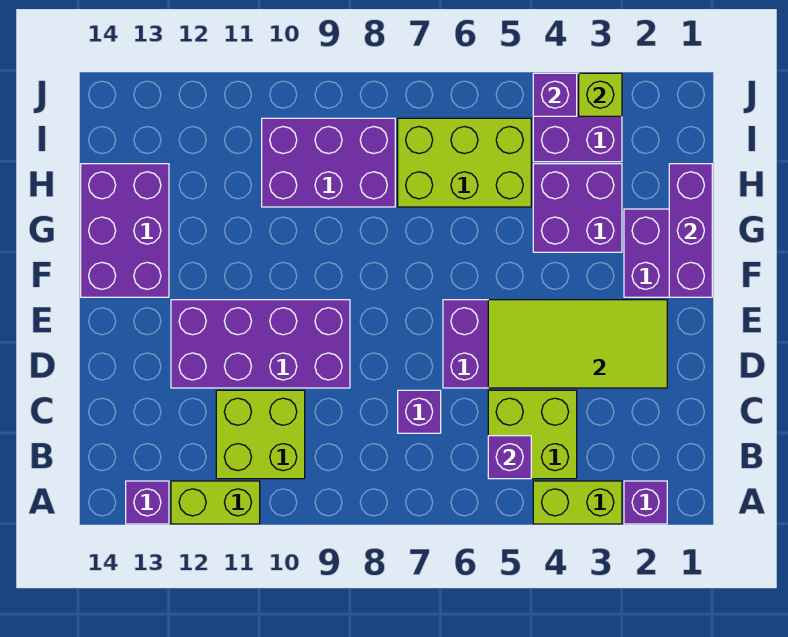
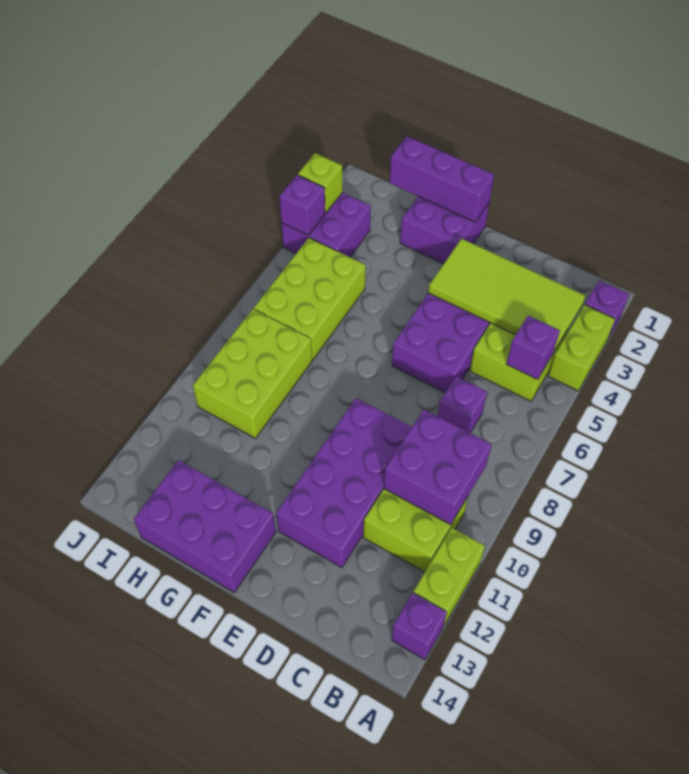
lime 2x4 tile [488,300,667,388] -> lime 2x4 tile turned to [428,239,585,353]
purple 2x2 brick [533,164,622,252] -> purple 2x2 brick moved to [384,409,492,525]
purple 2x3 brick [262,118,395,207] -> lime 2x3 brick [193,309,312,438]

